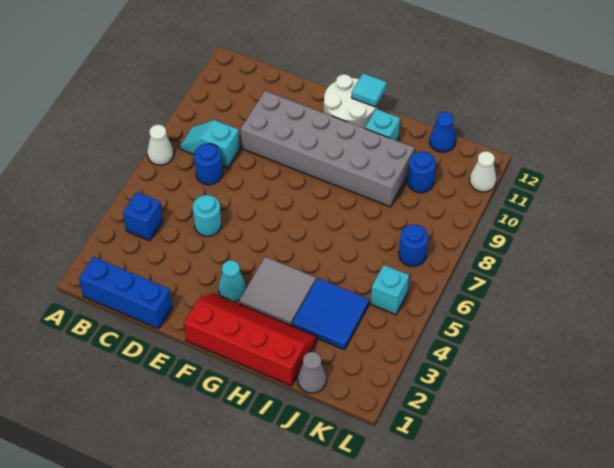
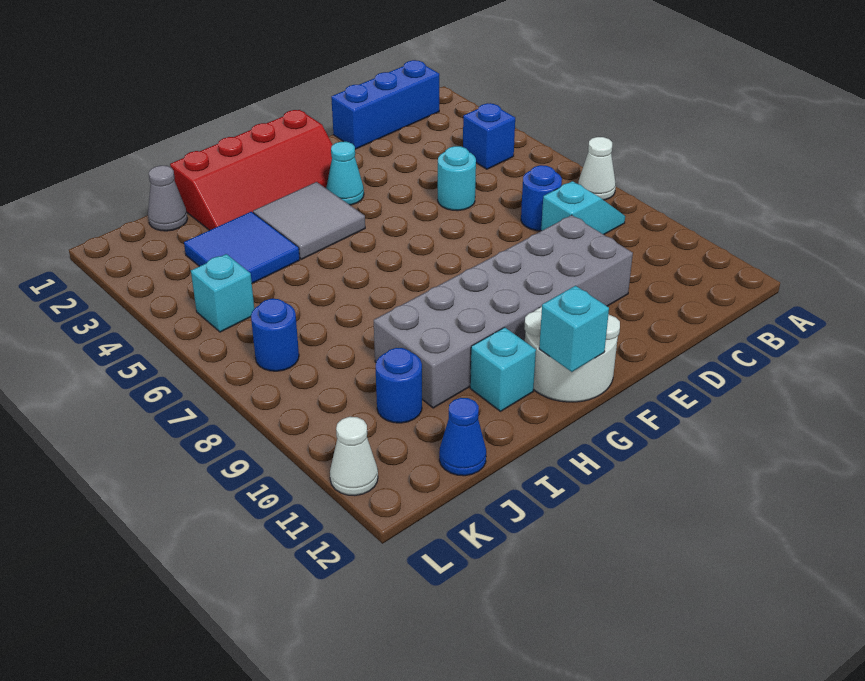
cyan 1x1 tile [352,73,387,107] -> cyan 1x1 brick [539,286,609,372]

